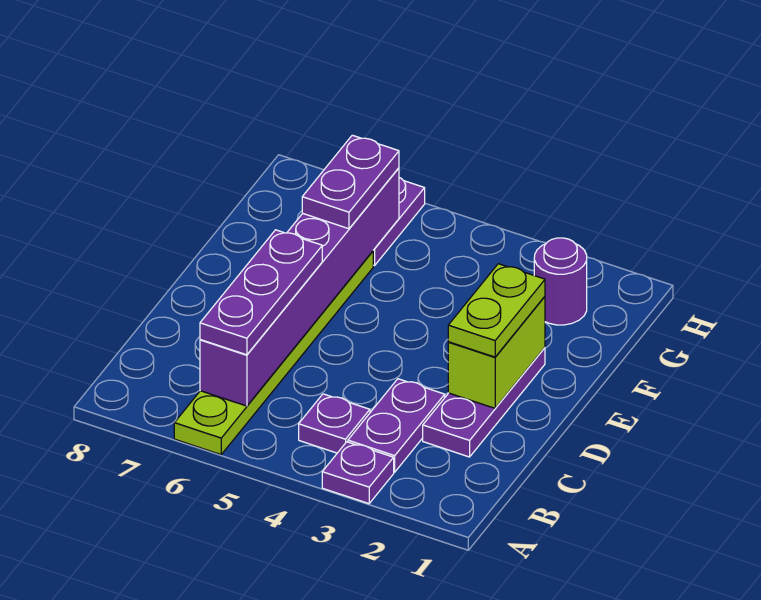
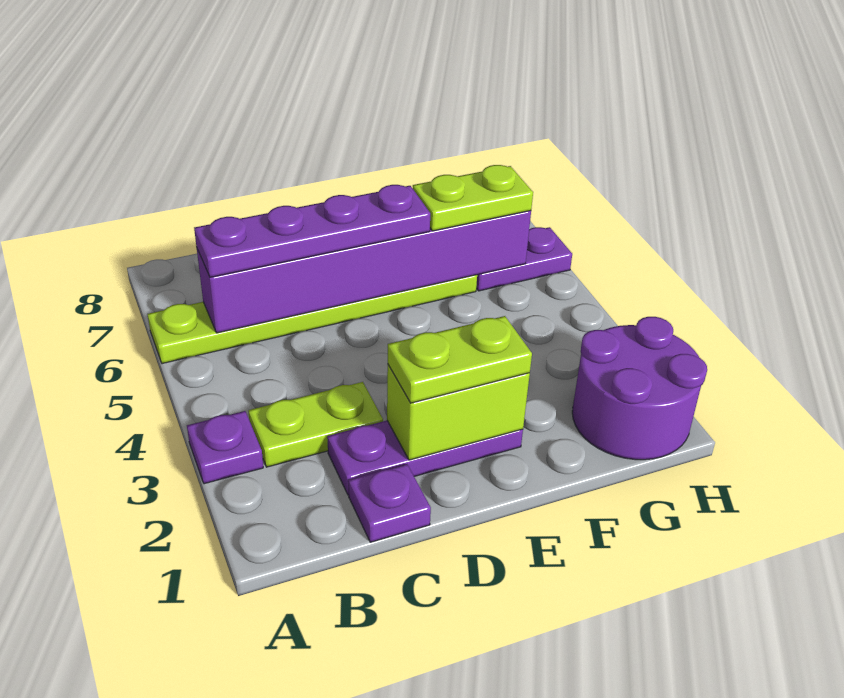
purple 1x2 plate [348,379,445,472] -> lime 1x2 plate [248,382,383,467]
purple 1x1 plate [299,394,370,453] -> purple 1x1 plate moved to [348,464,431,542]
purple 1x3 plate [200,230,322,355] -> purple 1x4 plate [194,185,430,277]
purple 1x2 plate [302,135,399,229] -> lime 1x2 plate [413,165,533,231]
purple 1x1 round brick [534,238,587,325] -> purple 2x2 round brick [572,317,707,460]

